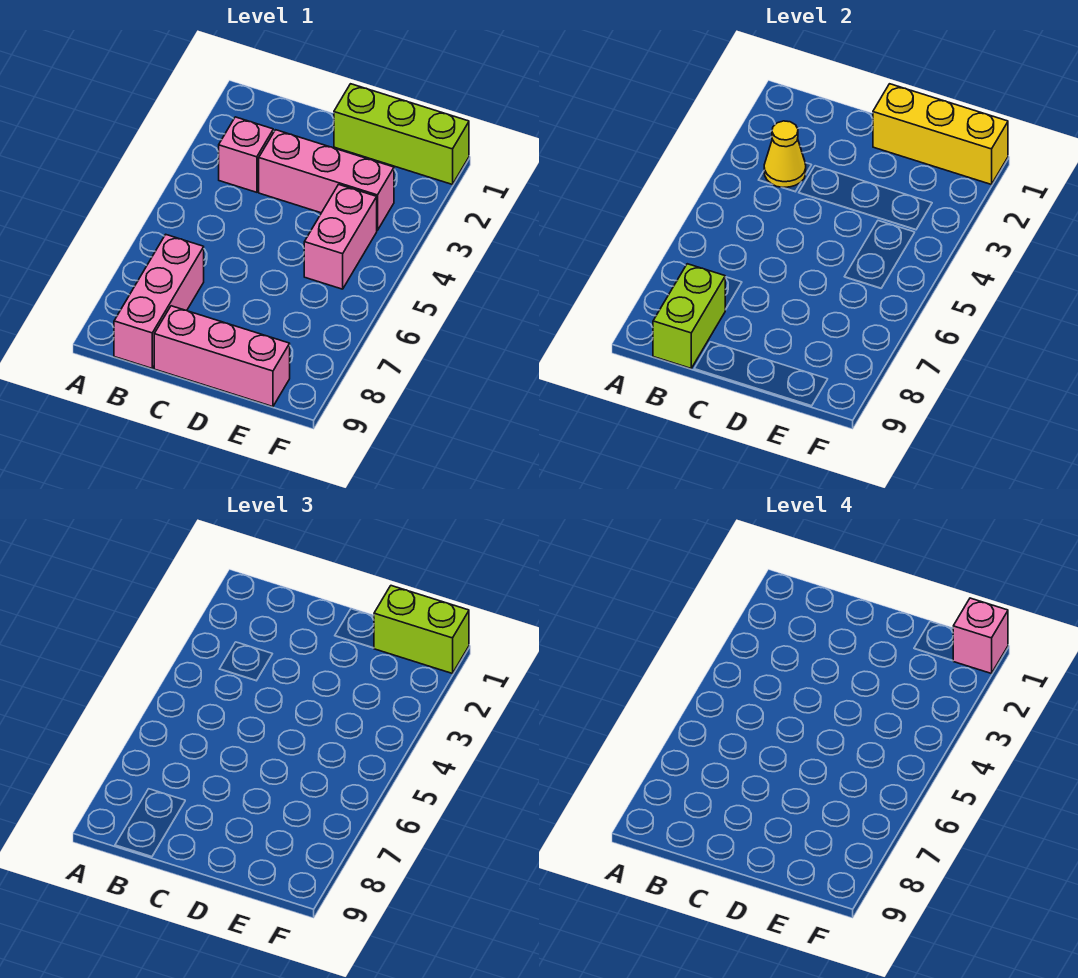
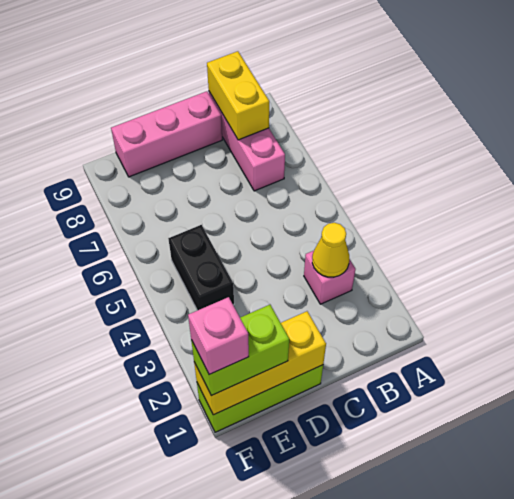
lime 1x2 brick [653,264,726,368] -> yellow 1x2 brick [207,51,269,140]
pink 1x3 brick [259,130,394,230] -> none
pink 1x2 brick [304,185,377,289] -> black 1x2 brick [168,225,234,310]

